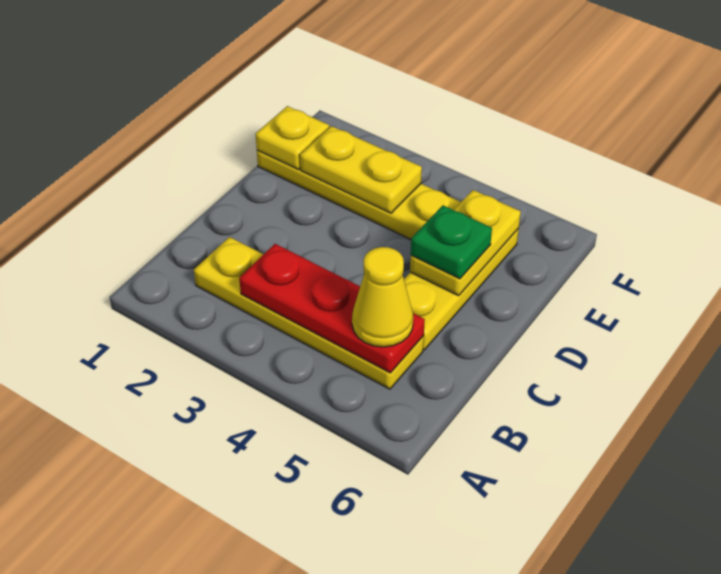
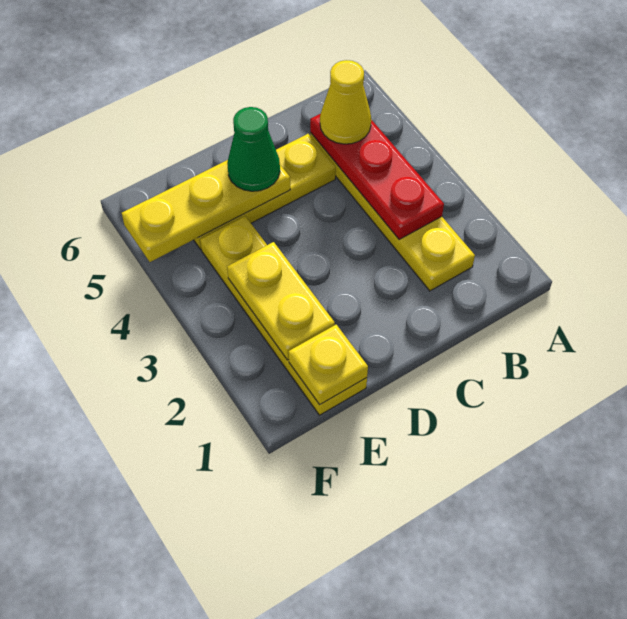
yellow 1x2 plate [410,190,521,296] -> yellow 1x3 plate [122,160,290,262]
green 1x1 plate [411,206,492,279] -> green 1x1 cone [227,107,280,191]

